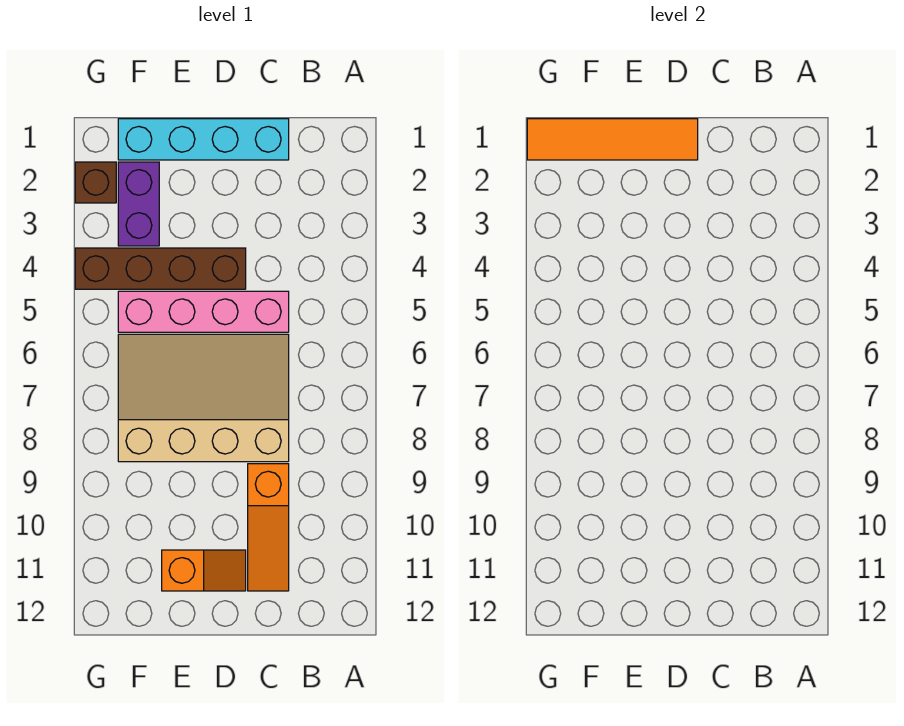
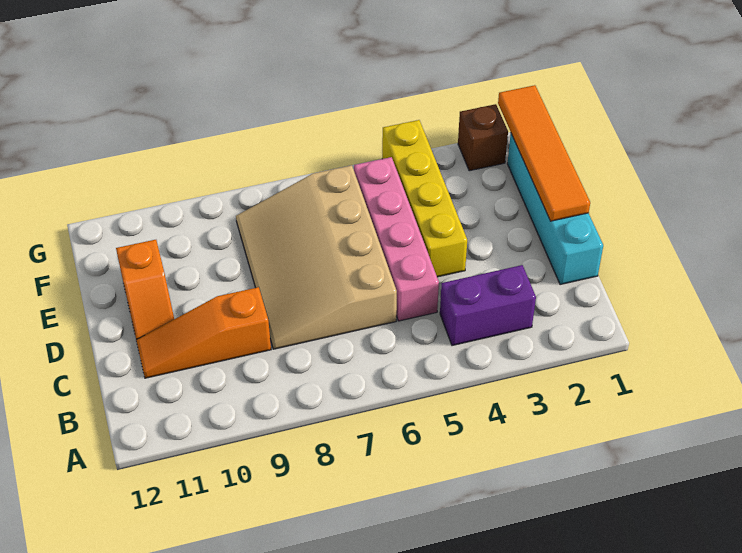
tan 3x4 slope [118,334,289,462] -> tan 3x4 slope turned to [236,165,397,349]
brown 1x4 brick [75,248,246,289] -> yellow 1x4 brick [382,120,467,277]
purple 1x2 brick [118,162,159,246] -> purple 1x2 brick moved to [440,265,536,346]

